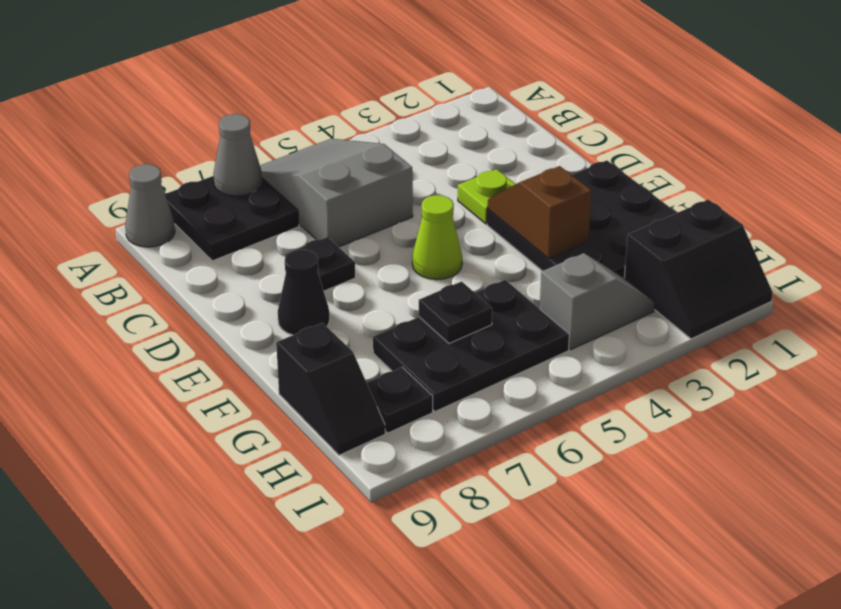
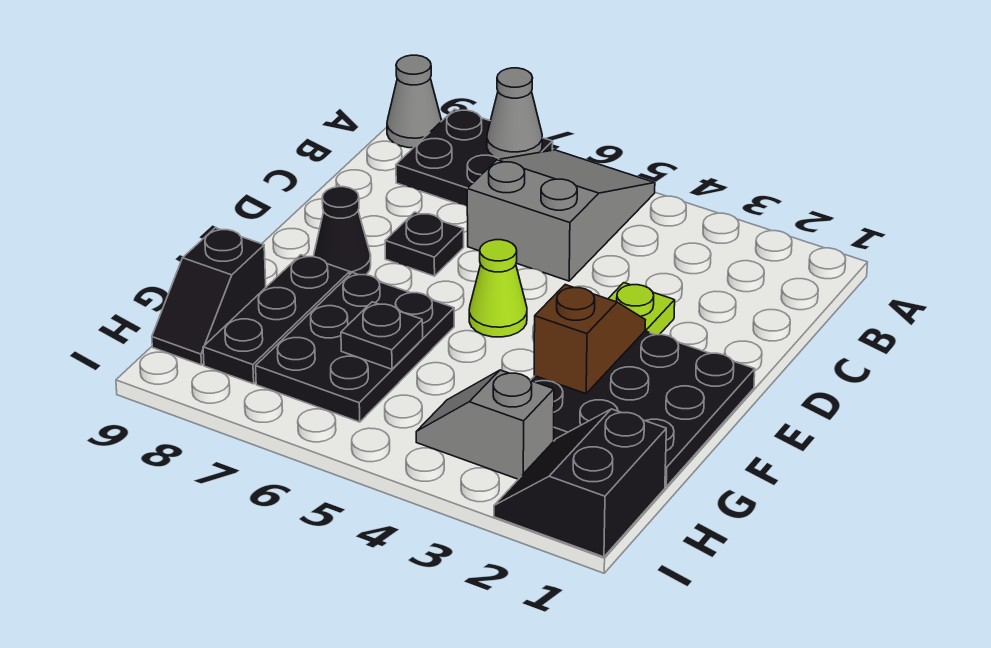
black 2x3 plate [373,280,569,411] -> black 2x3 plate turned to [256,273,454,422]
black 2x2 slope [624,200,773,339] -> black 2x2 slope turned to [494,409,666,557]
grey 1x2 slope [540,253,655,350] -> grey 1x2 slope turned to [416,370,554,479]
black 1x1 plate [367,367,433,433] -> black 1x3 plate [203,255,350,384]

